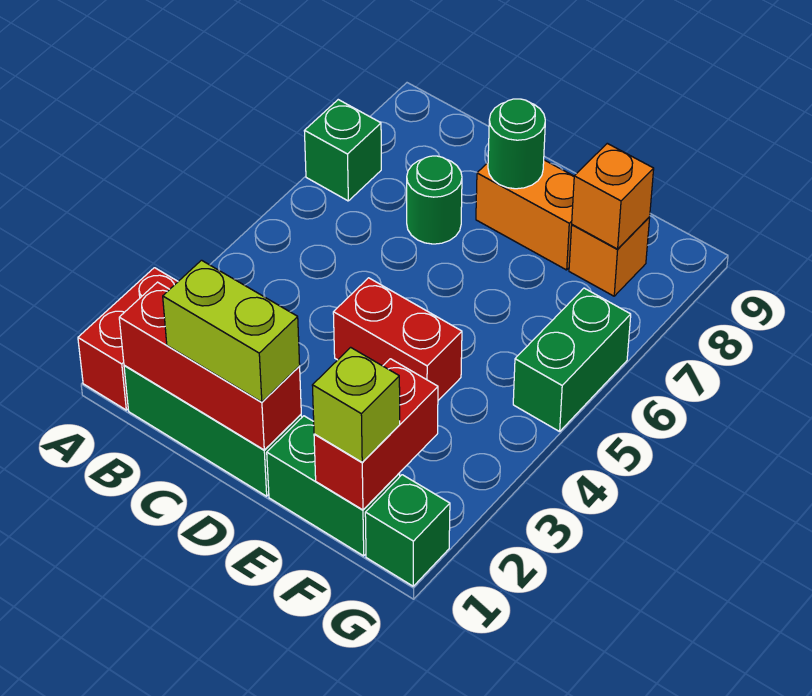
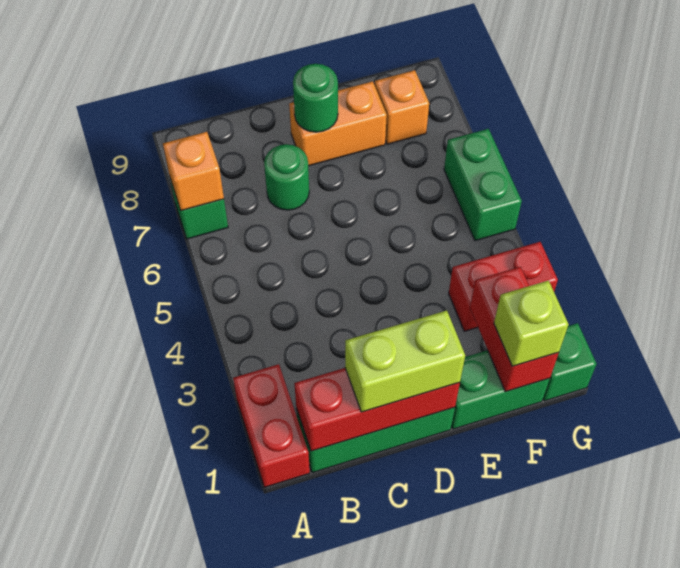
red 1x2 brick [333,278,462,400] -> red 1x2 brick moved to [449,242,558,331]
orange 1x1 brick [572,143,654,249] -> orange 1x1 brick moved to [163,132,224,211]

